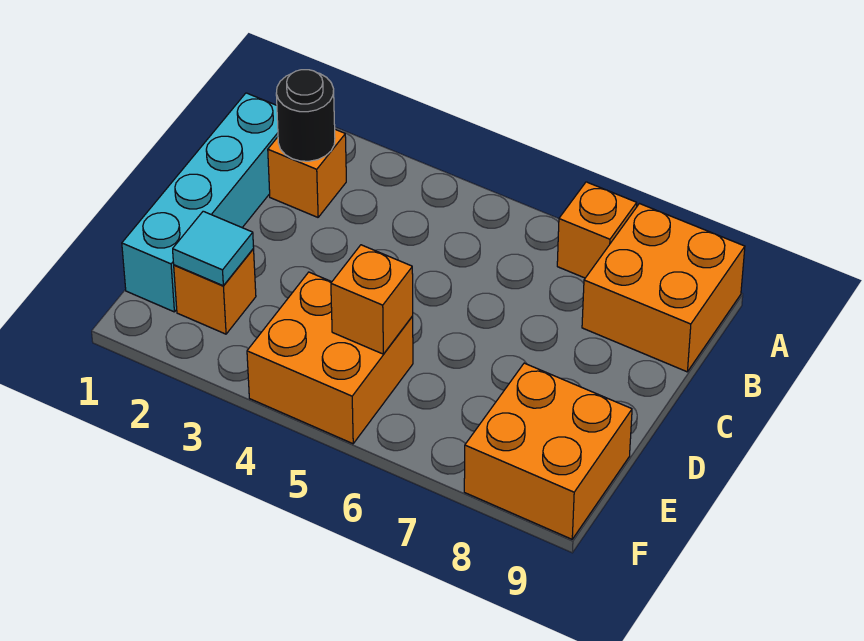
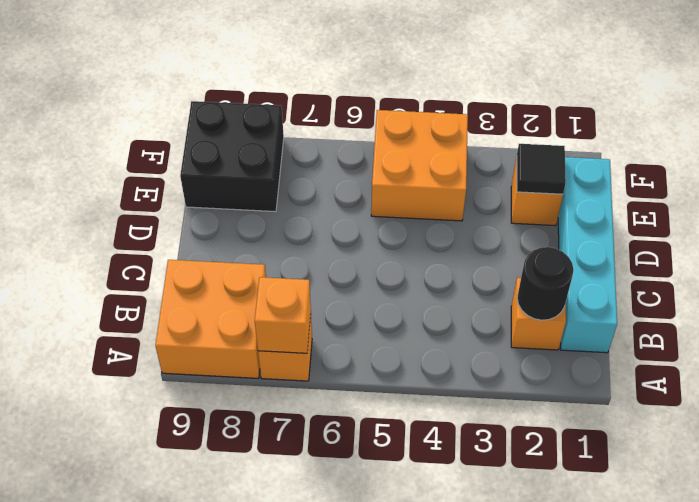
cyan 1x1 tile [173,211,254,286] -> black 1x1 tile [517,144,566,194]
orange 1x1 brick [331,245,413,354] -> orange 1x1 brick moved to [255,277,311,353]
orange 2x2 brick [464,363,632,539] -> black 2x2 brick [180,101,284,212]

